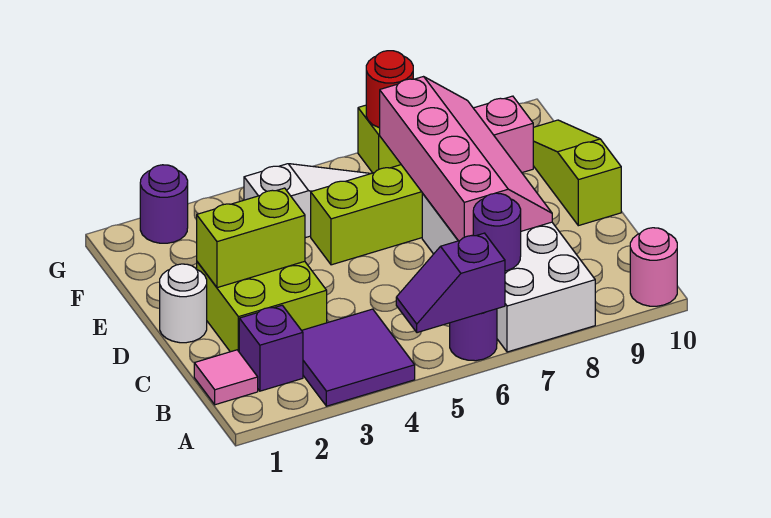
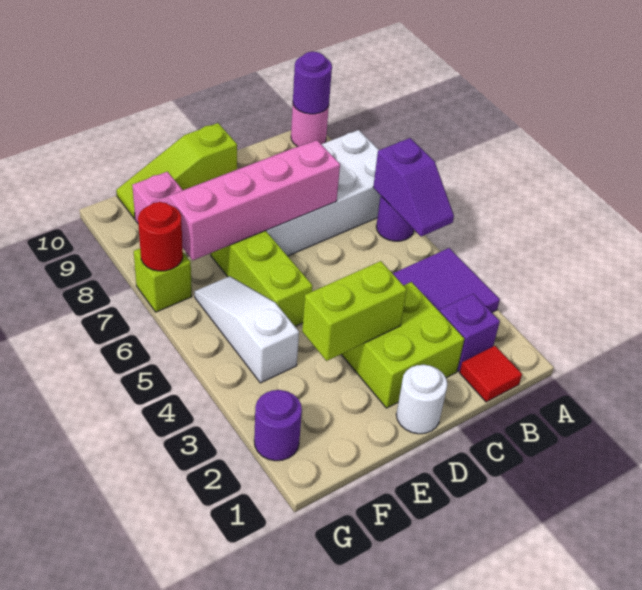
pink 1x1 tile [194,350,258,405] -> red 1x1 tile [460,346,522,402]
purple 1x1 round brick [473,193,521,271] -> purple 1x1 round brick moved to [293,52,332,114]
lime 1x2 brick [197,188,305,288] -> lime 1x2 brick turned to [302,261,407,361]

